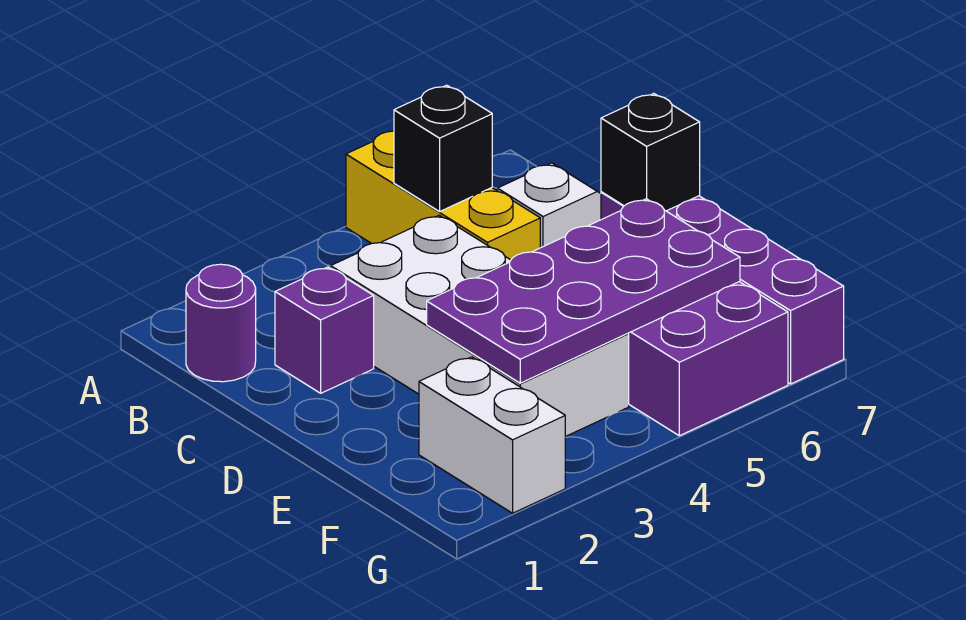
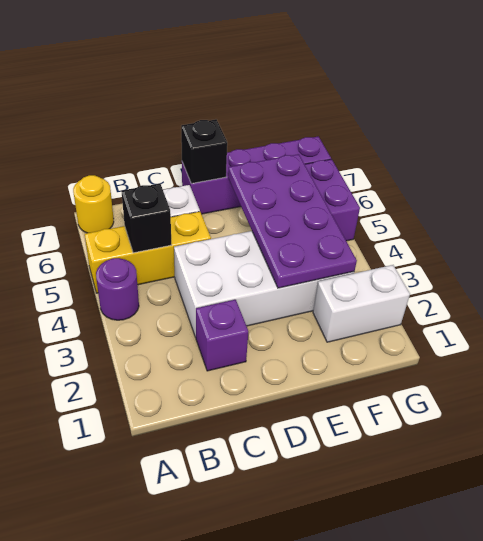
none -> yellow 1x1 round brick [73,175,114,233]
purple 1x1 round brick [186,264,256,382] -> purple 1x1 round brick moved to [96,258,139,320]

